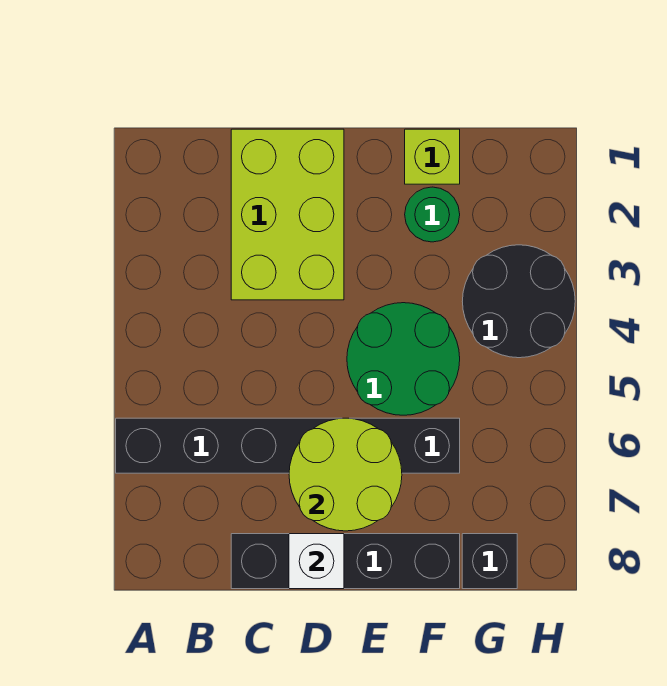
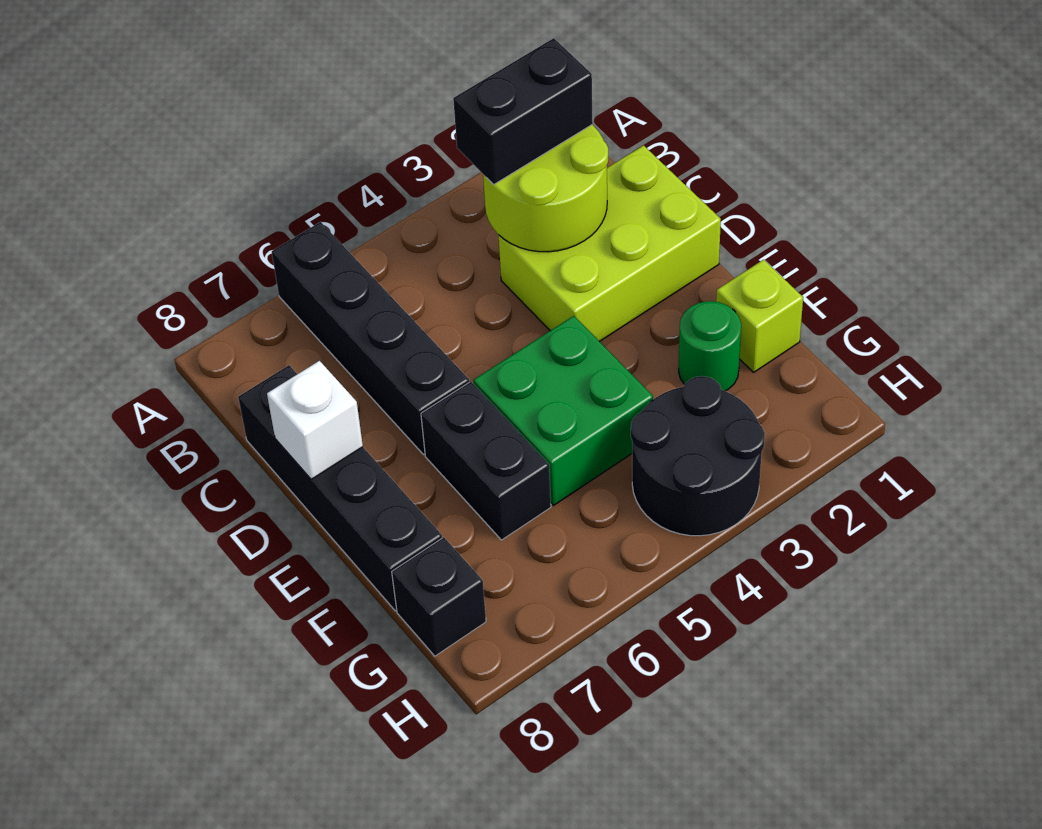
none -> black 1x2 brick [453,38,593,185]
lime 2x2 round brick [289,418,402,531] -> lime 2x2 round brick moved to [483,125,608,252]
green 2x2 round brick [347,303,460,415] -> green 2x2 brick [474,316,653,505]

